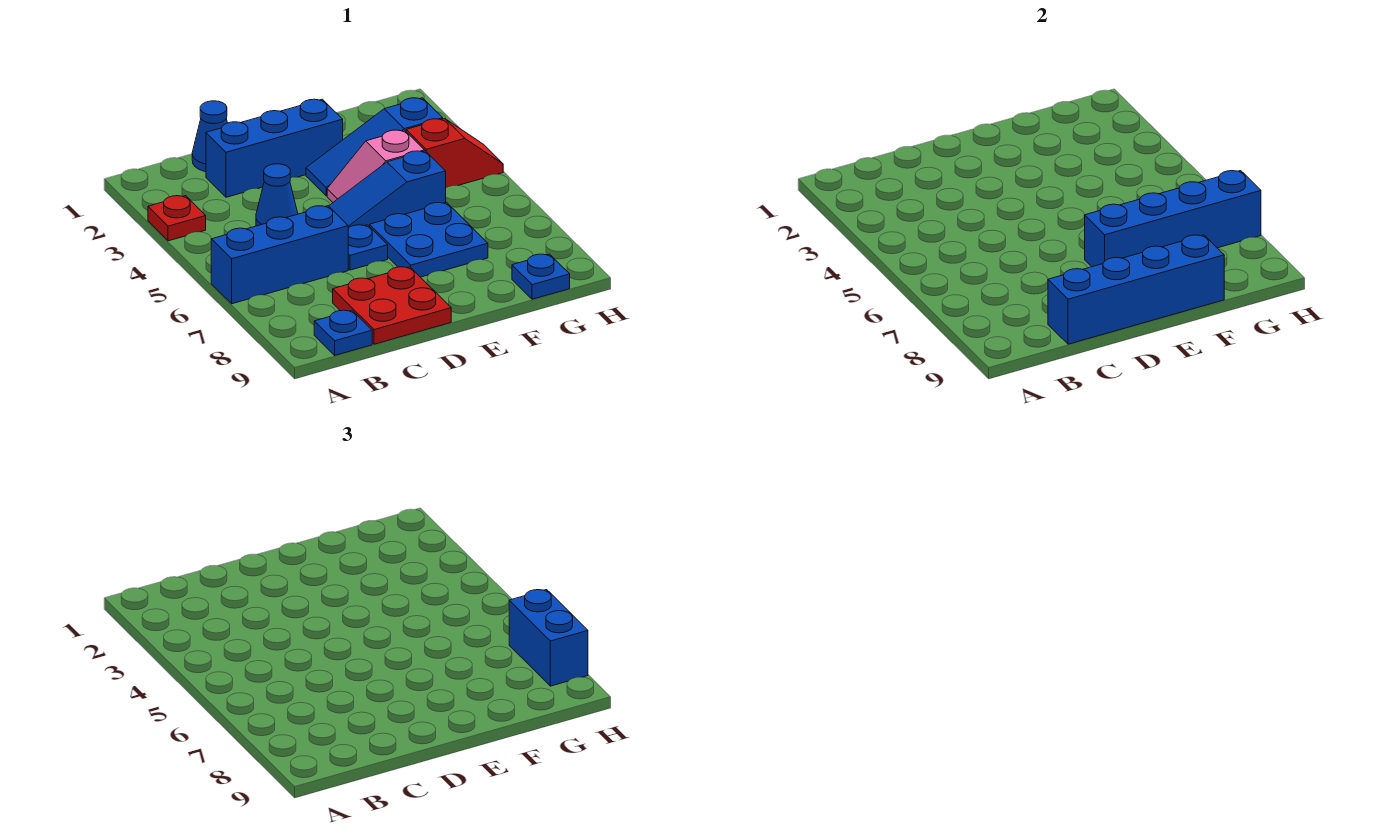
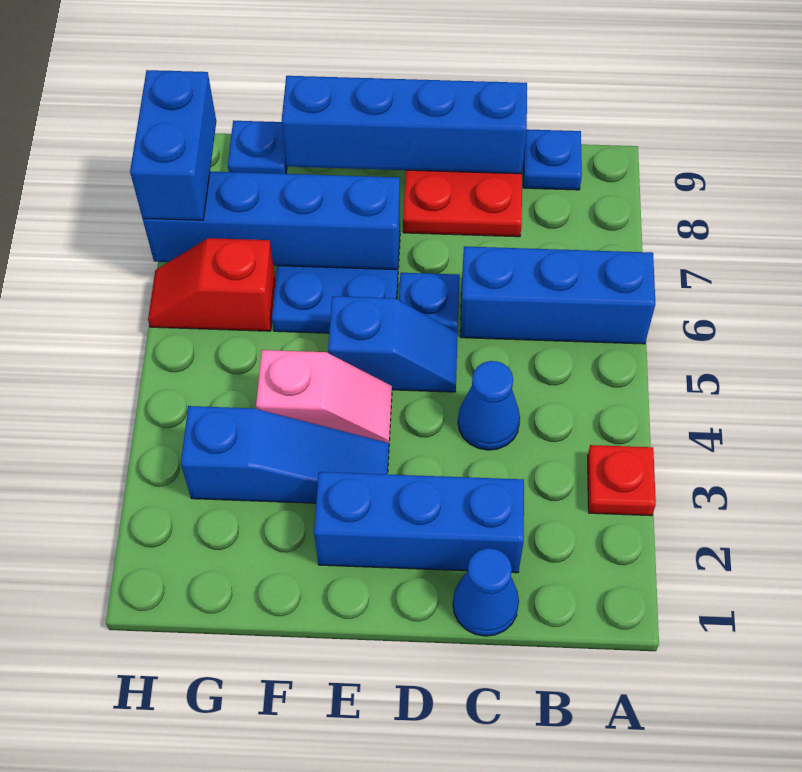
blue 1x3 slope [329,151,446,228] -> blue 1x2 slope [328,296,458,392]
red 1x2 slope [406,119,503,188] -> red 1x2 slope moved to [148,238,276,331]

